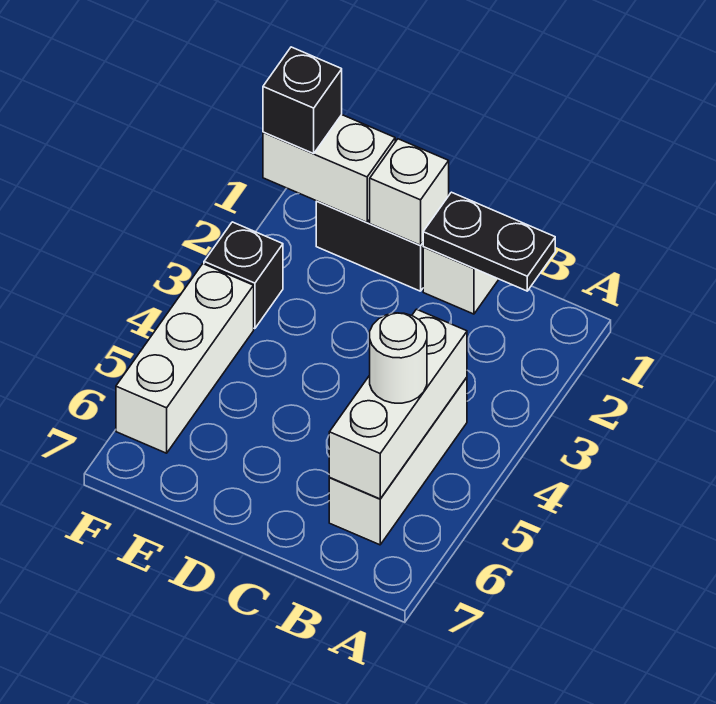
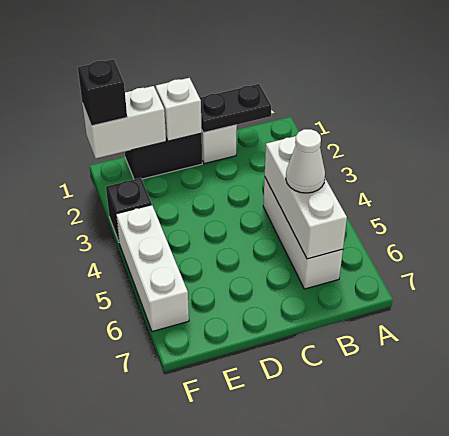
white 1x1 round brick [370,313,427,403] -> white 1x1 cone [286,129,325,193]

